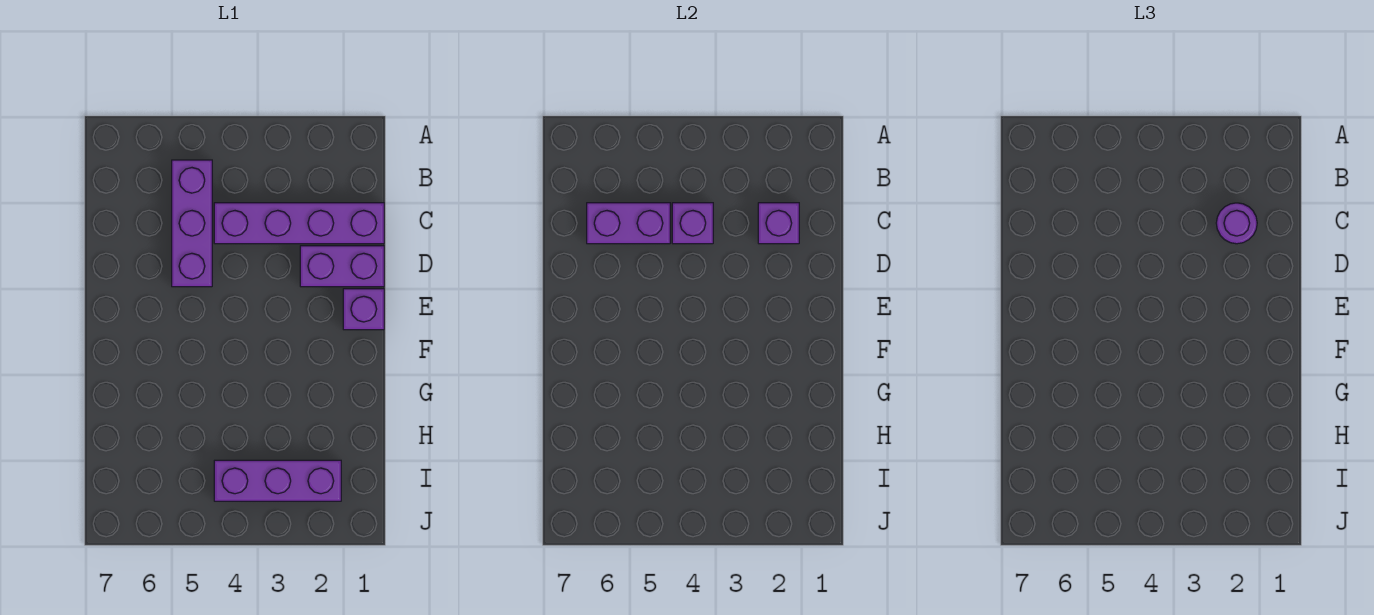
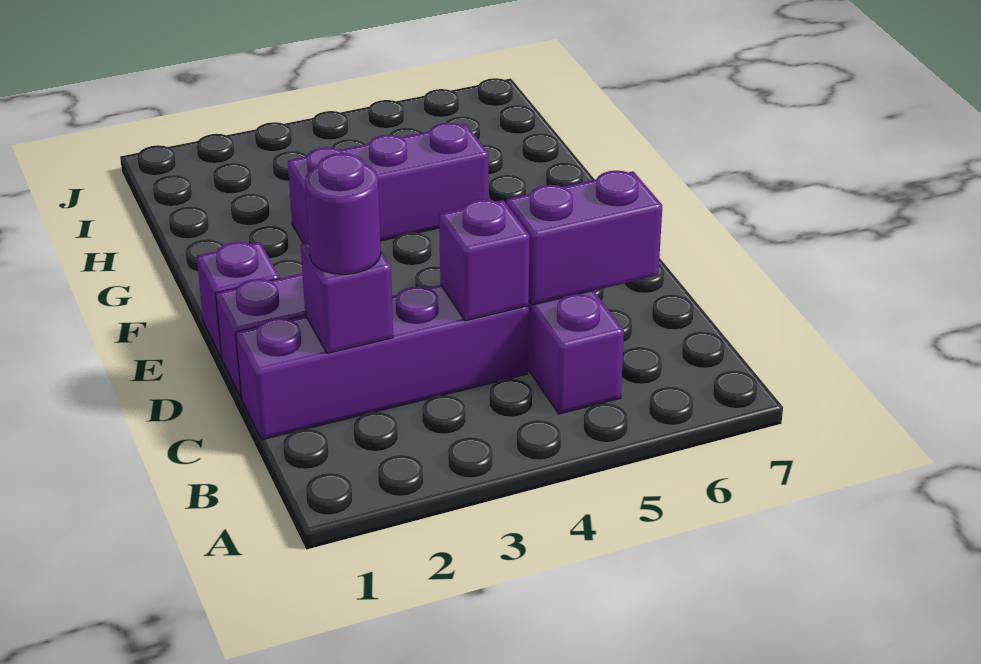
purple 1x3 brick [214,460,341,501] -> purple 1x3 brick moved to [288,123,488,243]

